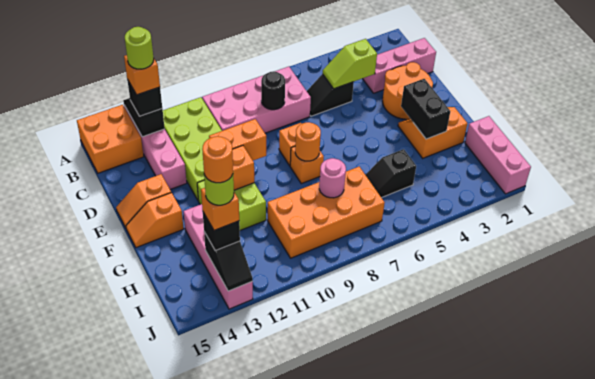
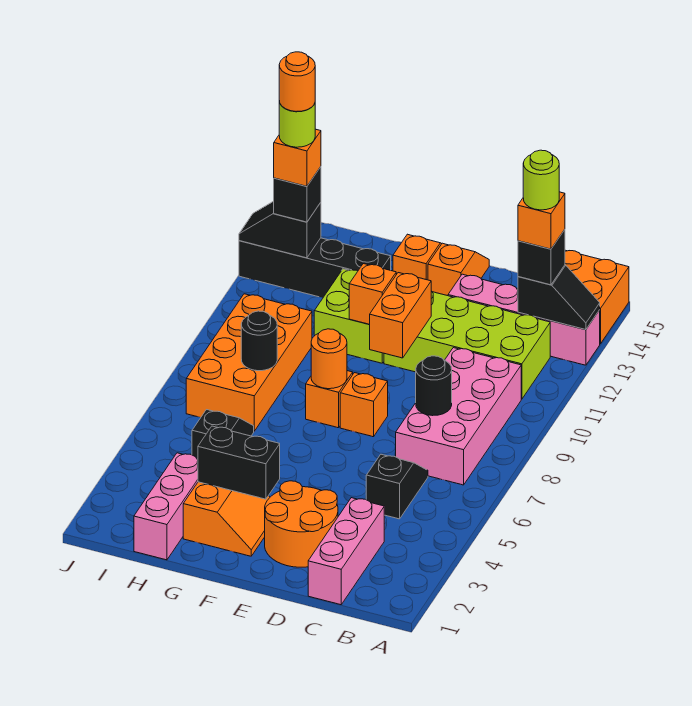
lime 1x2 slope [323,39,377,89] -> none
pink 1x4 brick [183,204,253,309] -> black 1x4 brick [239,238,391,298]
pink 1x3 brick [465,116,531,194] -> pink 1x3 brick turned to [134,453,198,560]
pink 1x1 round brick [319,158,346,198] -> black 1x1 round brick [241,311,277,371]

